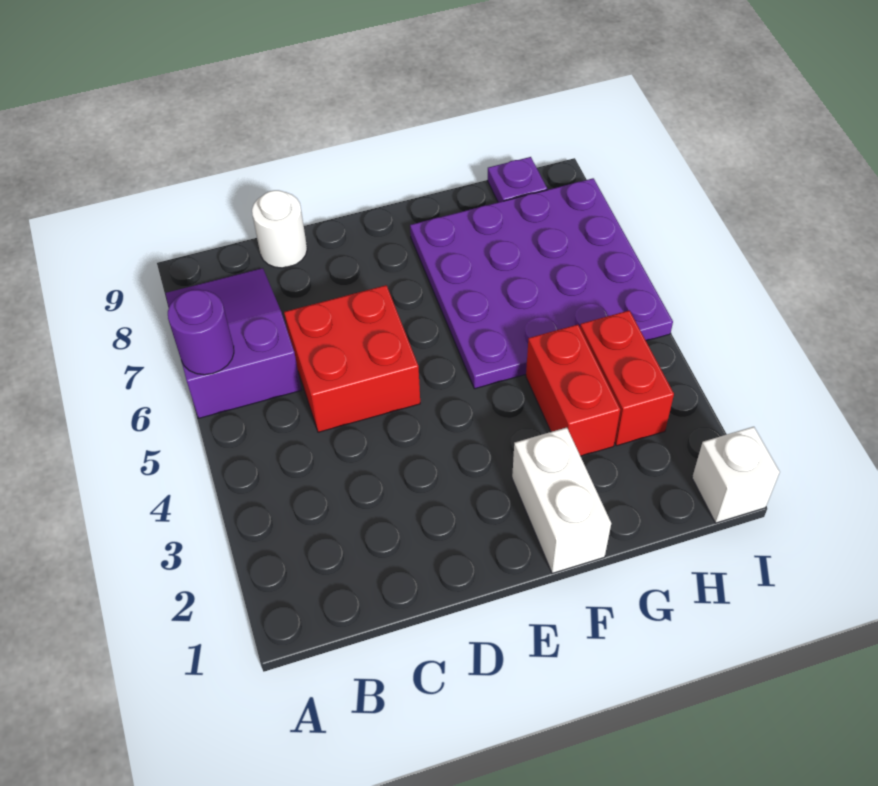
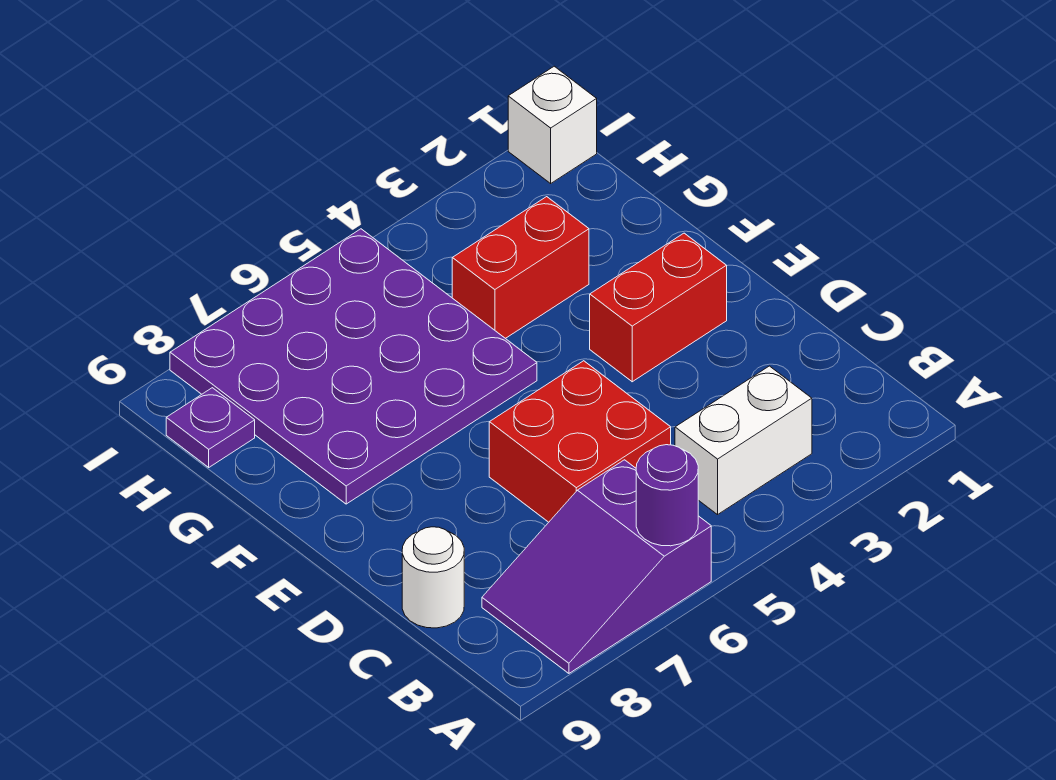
white 1x2 brick [512,428,611,573] -> white 1x2 brick moved to [675,366,812,515]
red 1x2 brick [580,310,674,446] -> red 1x2 brick moved to [590,233,727,382]

